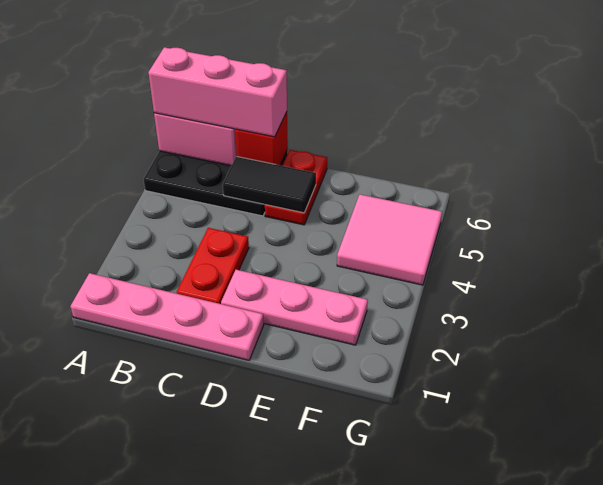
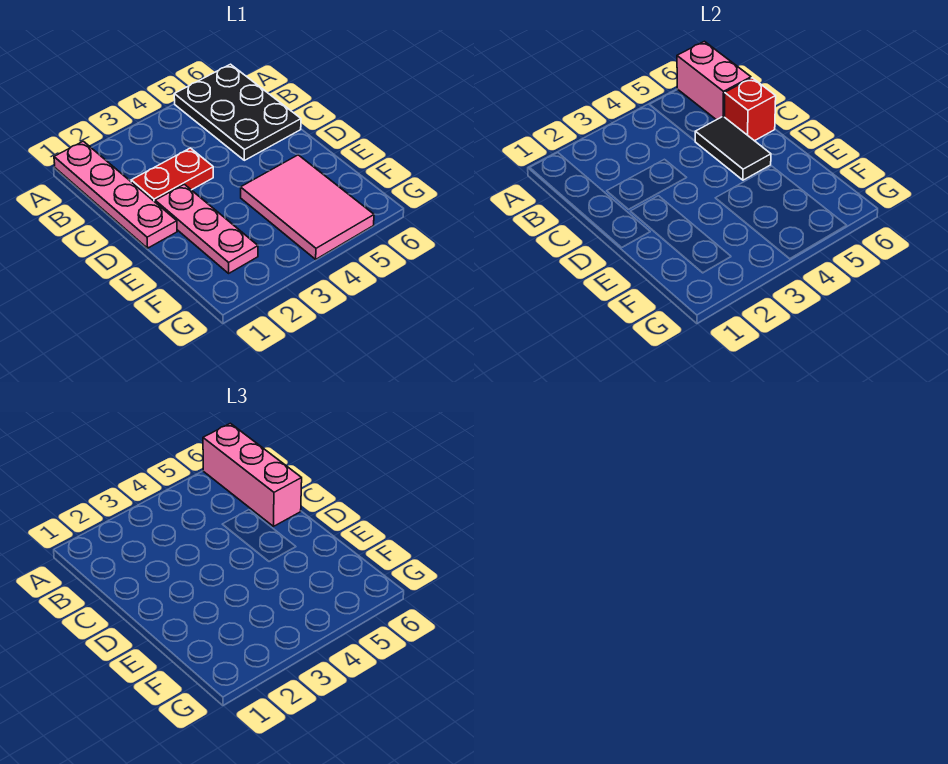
red 1x2 plate [265,150,327,225] -> none
pink 2x2 tile [337,194,442,285] -> pink 2x3 tile [241,155,374,259]

